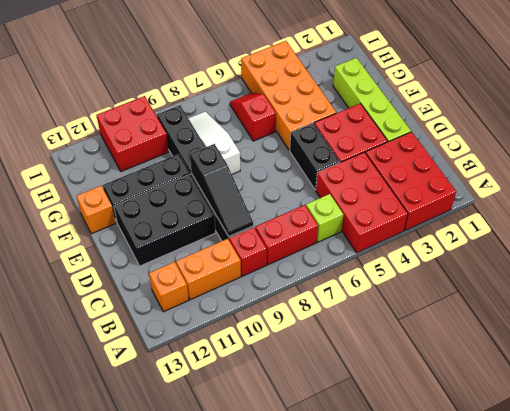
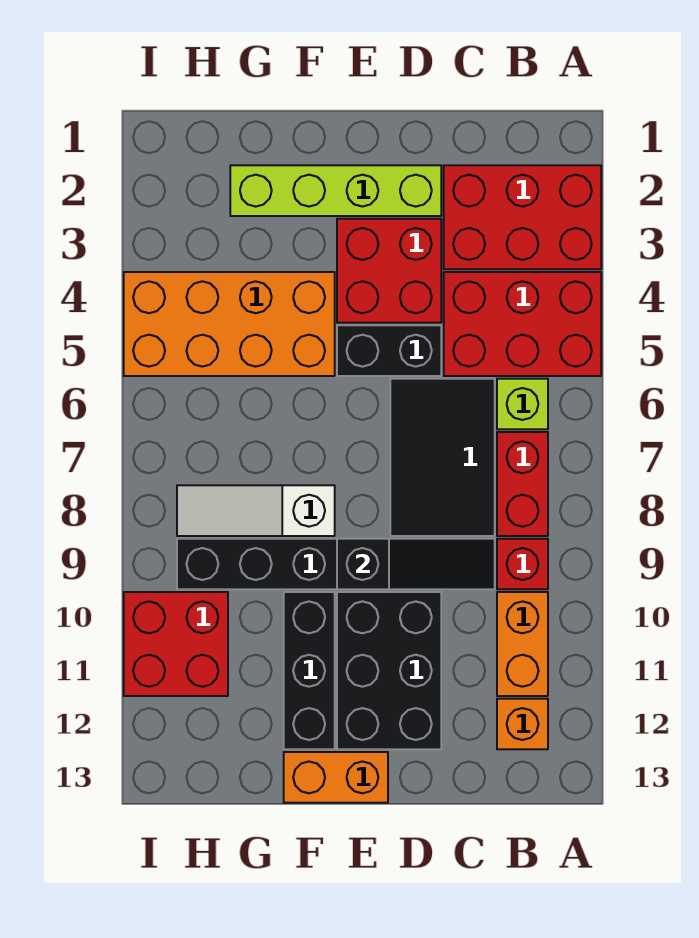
none -> black 2x3 tile [390,379,495,536]
orange 1x1 brick [77,186,116,234] -> orange 1x2 brick [284,752,388,803]
red 1x2 slope [230,93,276,141] -> none

